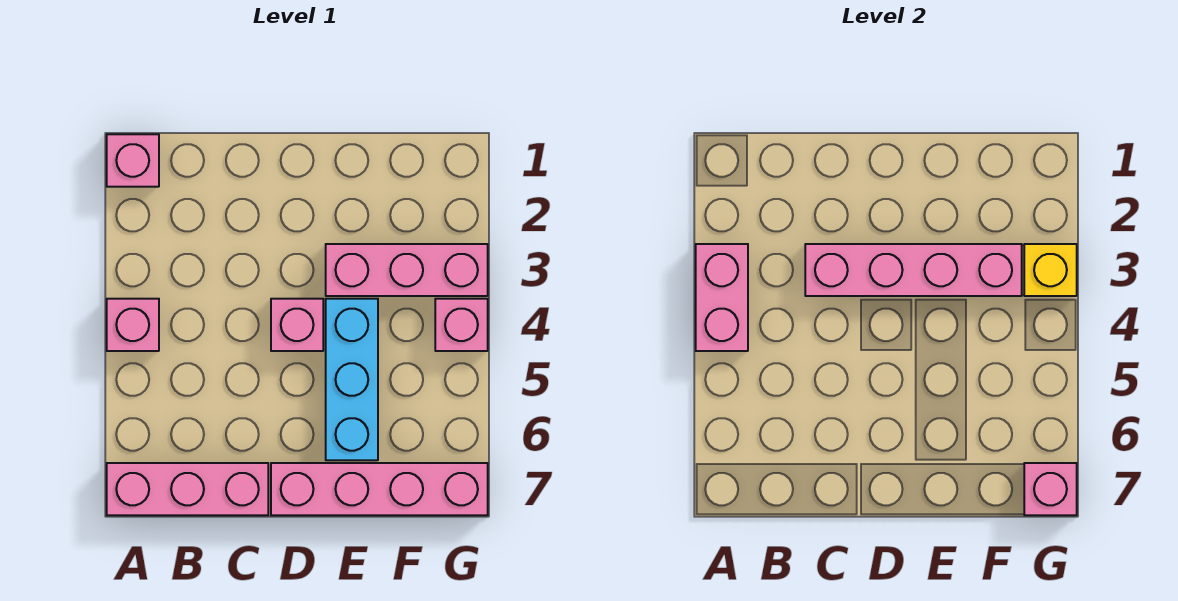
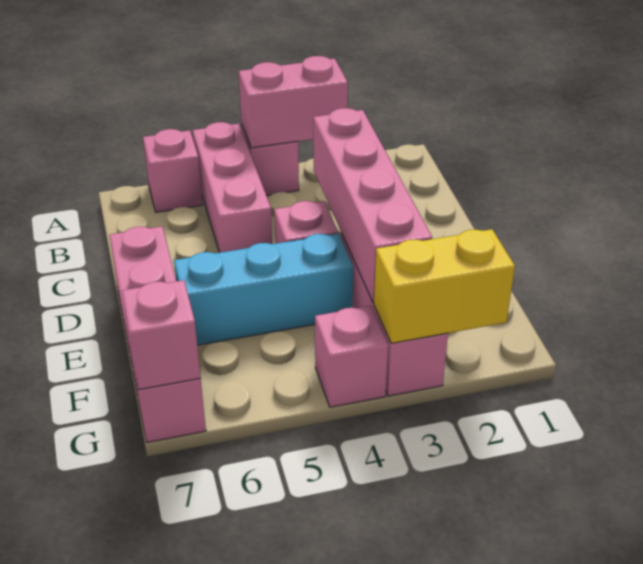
pink 1x1 brick [107,134,159,187] -> pink 1x1 brick moved to [143,129,202,212]
pink 1x3 brick [107,463,268,515] -> pink 1x3 brick moved to [193,122,272,253]
yellow 1x1 brick [1024,244,1077,296] -> yellow 1x2 brick [374,229,515,343]

